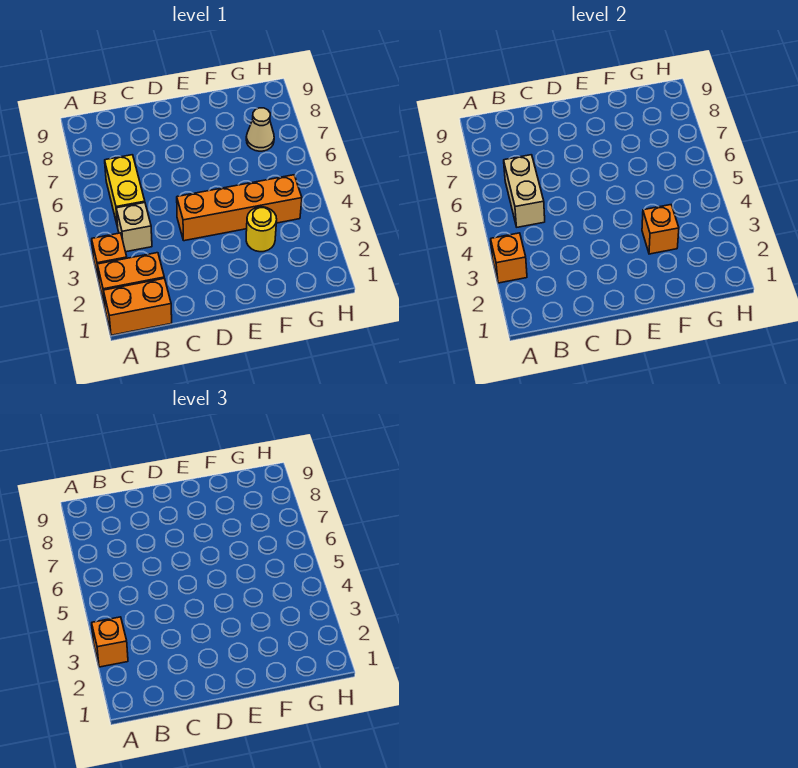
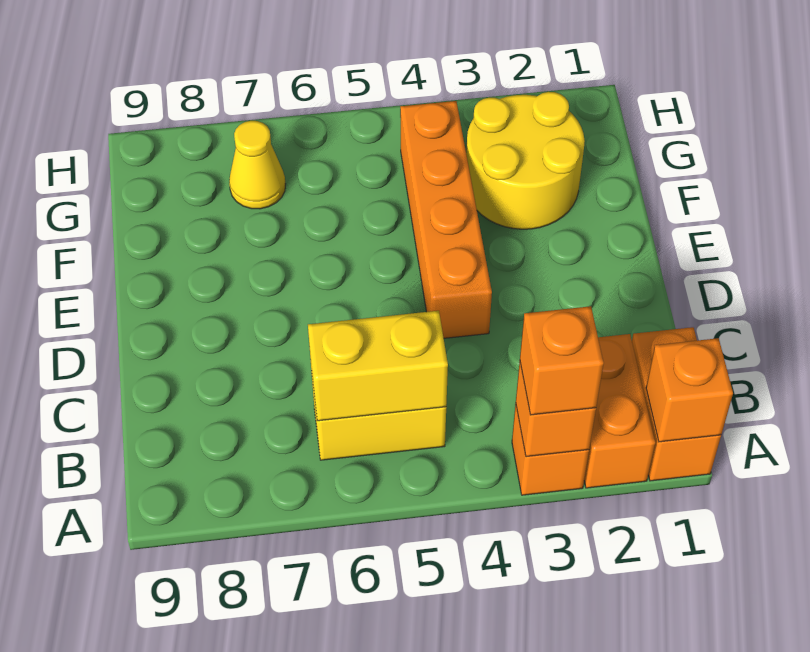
tan 1x1 brick [116,203,152,252] -> none
tan 1x2 brick [504,155,545,227] -> yellow 1x2 brick [308,311,448,421]
yellow 1x1 round brick [246,207,277,252] -> yellow 2x2 round brick [466,92,585,229]
orange 1x1 brick [642,205,679,254] -> orange 1x1 brick moved to [646,338,733,442]
tan 1x1 cone [246,108,274,151] -> yellow 1x1 cone [229,121,286,209]

